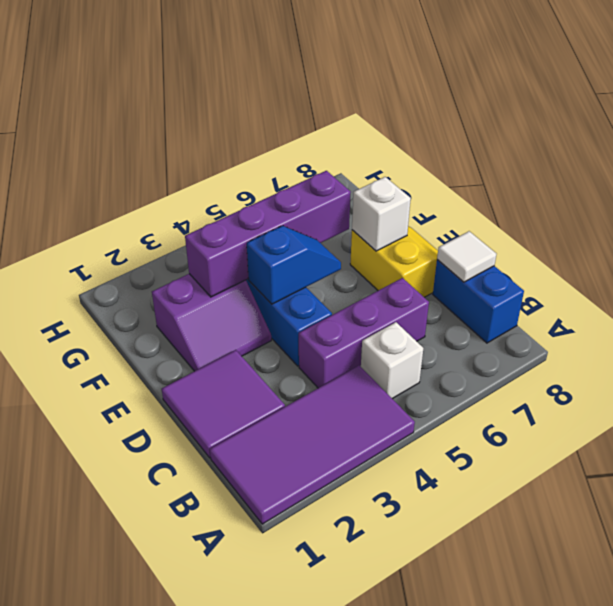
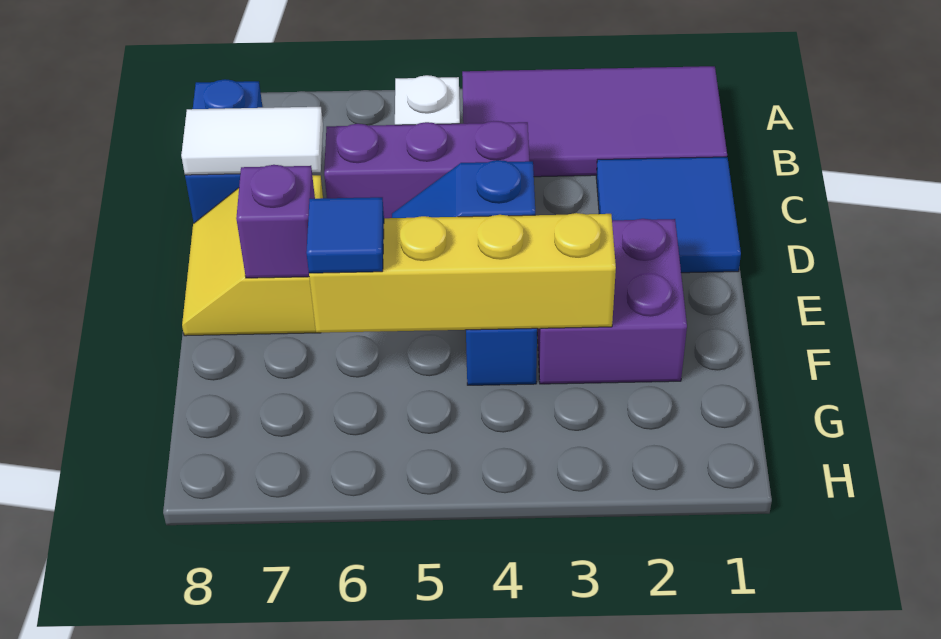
purple 2x2 tile [162,350,285,458] -> blue 2x2 tile [596,157,741,273]
white 1x1 tile [437,231,496,282] -> white 1x2 tile [181,107,323,175]
purple 2x2 slope [152,274,271,371] -> purple 2x2 brick [537,219,687,384]
white 1x1 brick [352,177,411,251] -> purple 1x1 brick [236,165,315,278]
purple 1x4 brick [185,171,351,297] -> yellow 1x4 brick [309,213,616,333]
none -> blue 1x1 tile [306,197,384,273]

